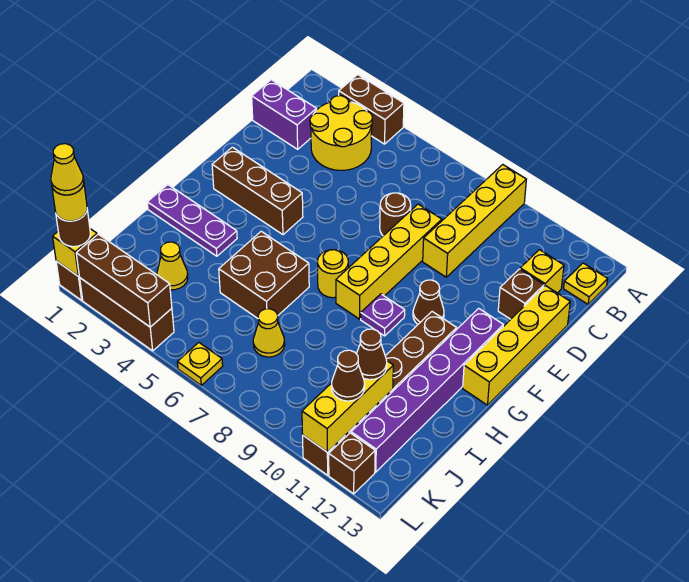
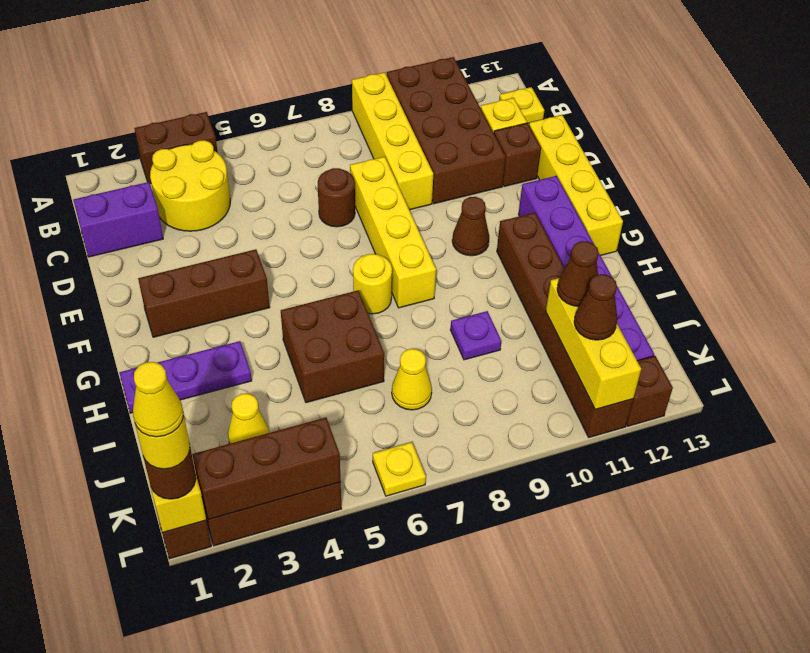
none -> brown 2x4 brick [387,57,506,204]
purple 1x1 plate [361,294,405,336] -> purple 1x1 plate moved to [450,311,501,360]

